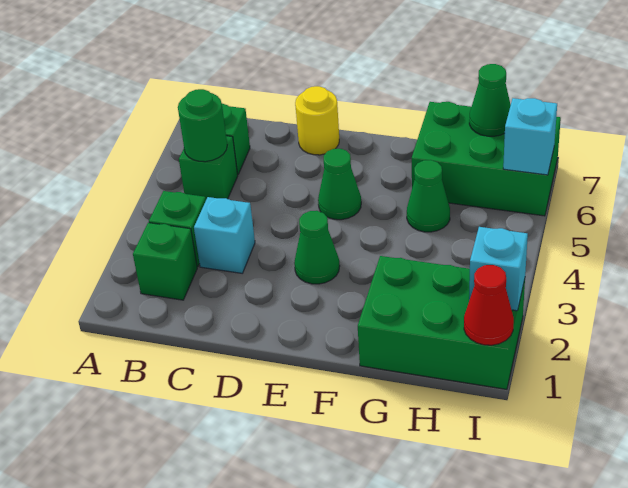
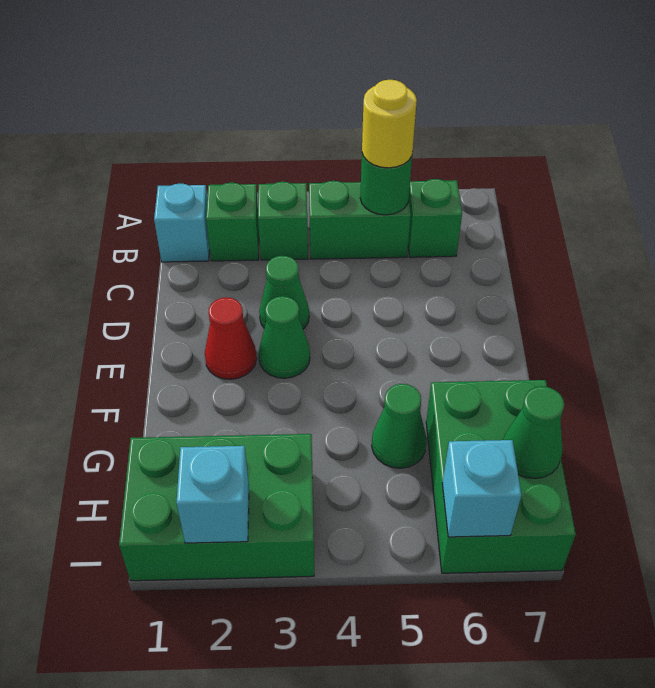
green 1x1 brick [179,136,238,199] -> green 1x2 brick [309,181,411,259]
cyan 1x1 brick [194,197,255,273] -> cyan 1x1 brick moved to [154,183,210,262]
yellow 1x1 round brick [295,86,339,155] -> yellow 1x1 round brick moved to [362,80,417,168]
green 1x1 cone [318,149,361,220] -> green 1x1 cone moved to [259,256,309,329]
green 2x3 brick [358,256,525,389] -> green 2x3 brick turned to [119,434,314,581]
red 1x1 cone [464,265,514,345] -> red 1x1 cone moved to [205,297,257,379]

